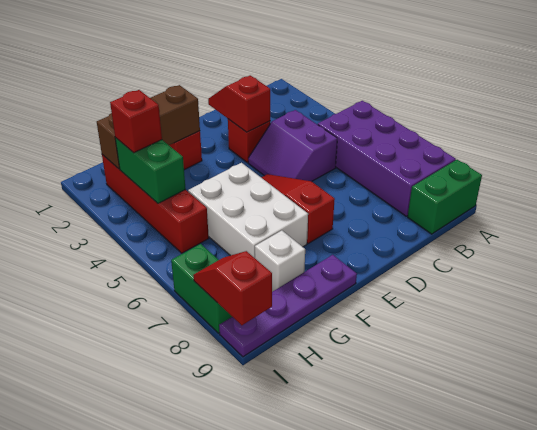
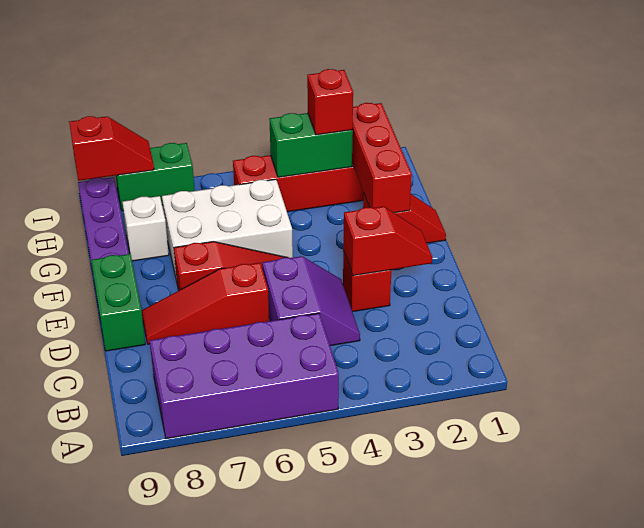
green 1x2 brick [408,160,482,234] -> green 1x2 brick moved to [91,254,145,351]
purple 2x2 slope [248,110,337,181] -> purple 2x2 slope turned to [262,256,360,346]
none -> red 1x3 slope [141,263,269,344]
brown 1x3 brick [97,85,200,169] -> red 1x3 brick [352,103,412,213]

